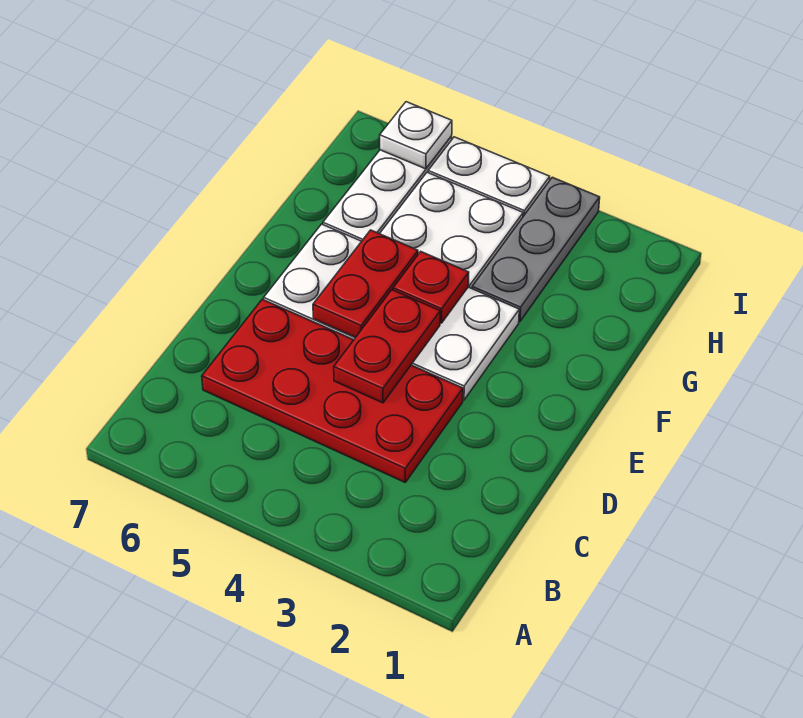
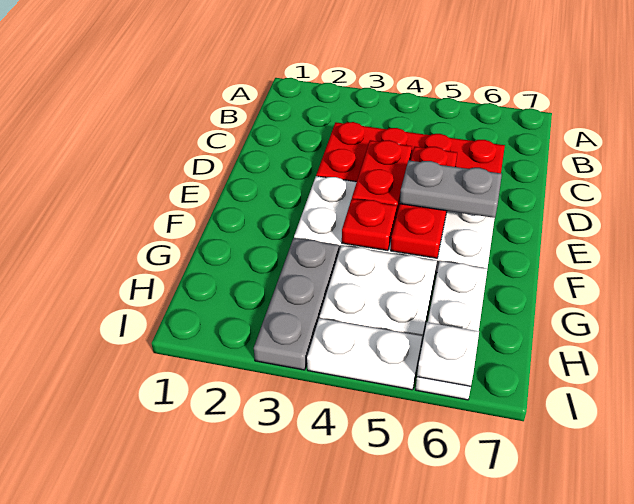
red 1x2 plate [313,230,418,338] -> red 1x3 plate [390,147,457,258]
none -> grey 1x2 plate [400,160,502,218]

